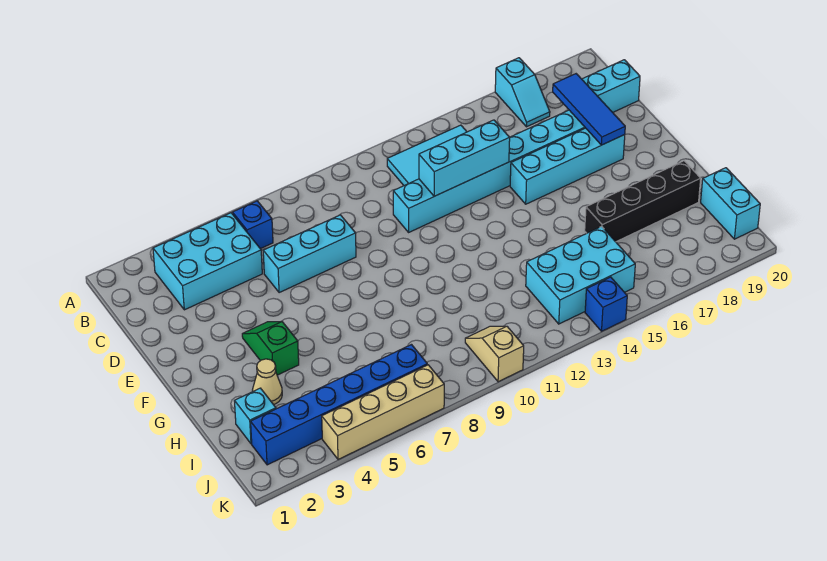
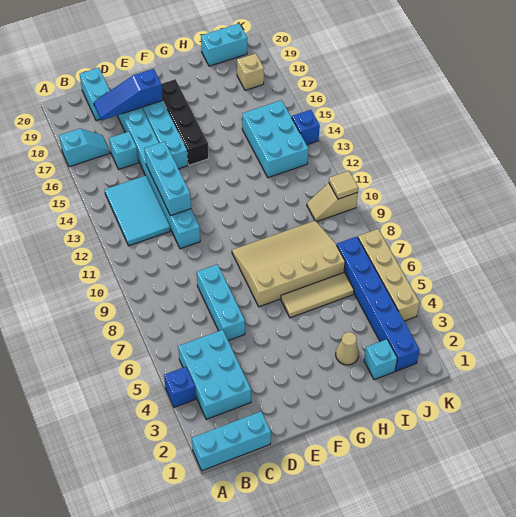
none -> cyan 1x3 brick [192,412,271,471]
blue 1x1 brick [232,201,273,249] -> blue 1x1 brick moved to [164,367,196,407]
none -> cyan 1x1 brick [109,132,138,169]
blue 1x3 tile [553,74,625,145] -> blue 1x3 slope [94,69,163,120]
green 1x2 slope [242,321,299,375] -> none
none -> tan 3x4 slope [232,221,345,307]
none -> tan 1x3 tile [281,272,354,318]
black 1x4 brick [585,161,701,242] -> black 1x4 brick moved to [161,79,208,165]
none -> tan 1x1 brick [237,53,264,90]
none -> tan 1x1 tile [329,171,358,199]

